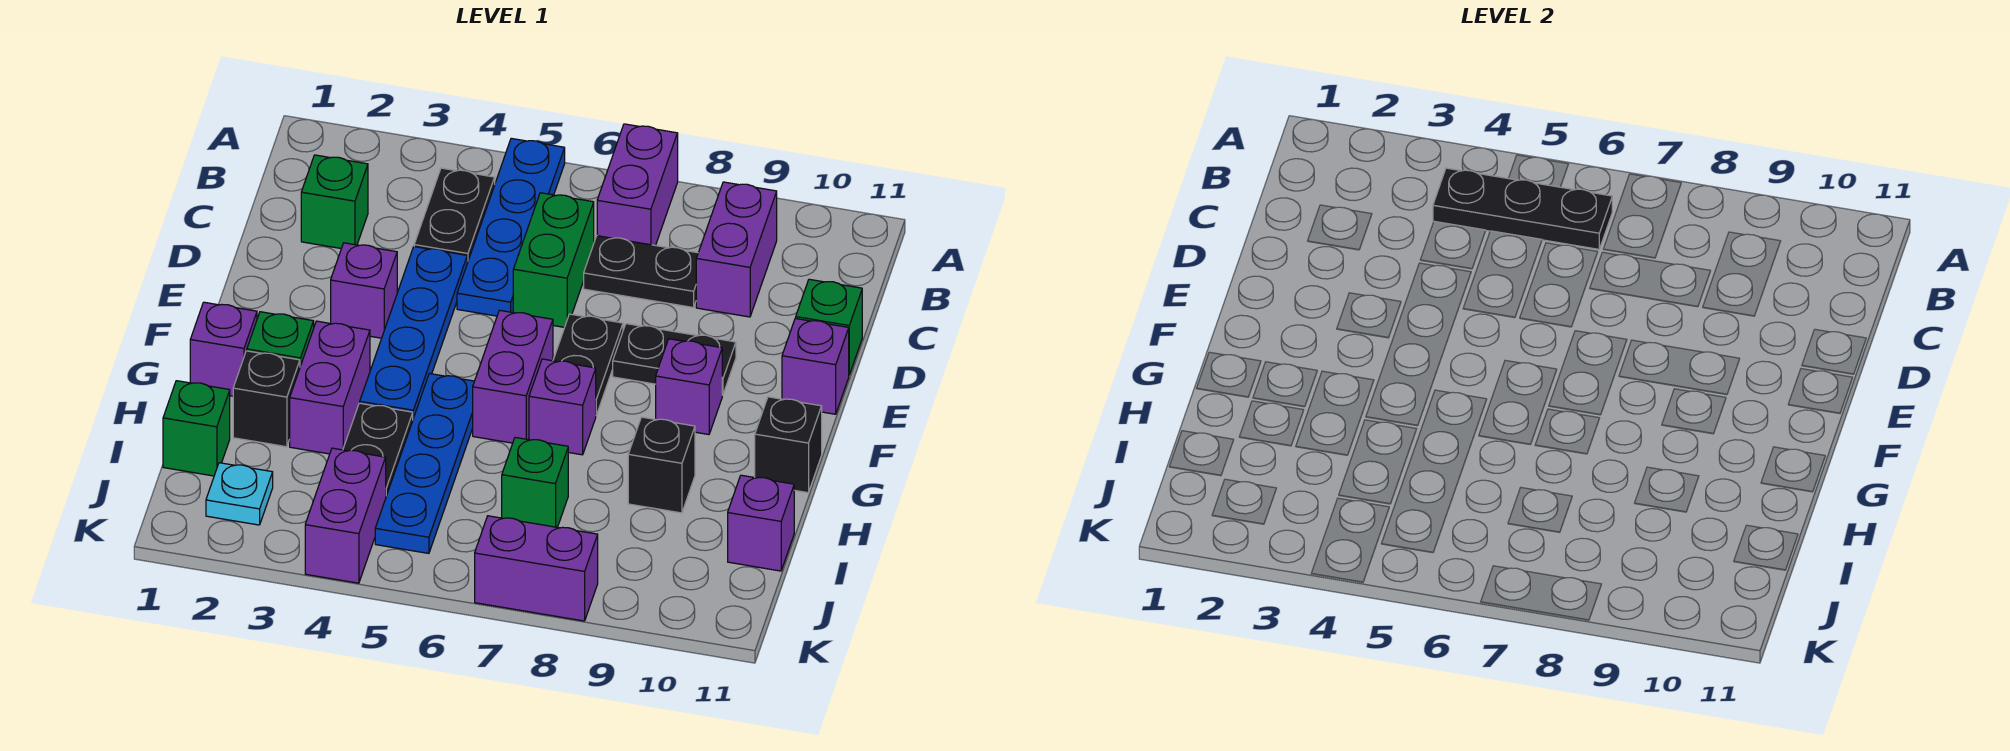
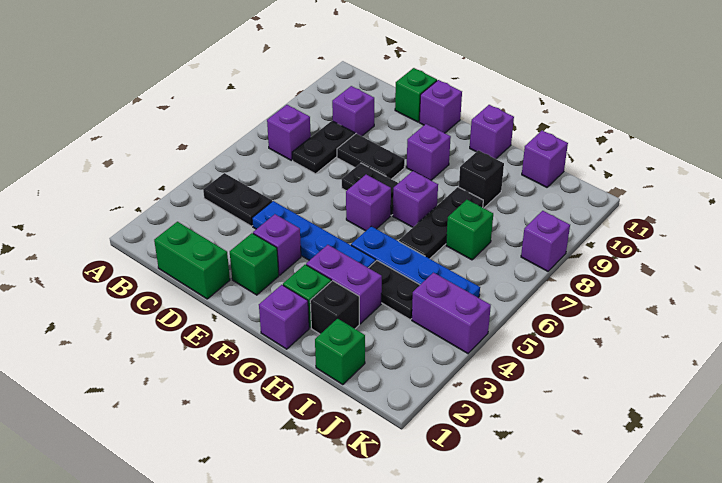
blue 1x4 plate [457,138,565,316] -> none
purple 1x2 brick [597,124,678,245] -> purple 1x1 brick [267,105,311,160]
black 1x3 plate [1433,168,1612,249] -> black 1x3 plate moved to [399,187,483,259]
purple 1x2 brick [696,182,777,317] -> purple 1x1 brick [332,86,374,136]
green 1x1 brick [301,155,368,248] -> green 1x1 brick moved to [230,233,279,295]
green 1x2 brick [513,193,594,327] -> green 1x2 brick moved to [154,222,230,299]
black 1x2 plate [613,324,736,395] -> black 1x2 plate turned to [337,134,405,179]
purple 1x2 brick [473,310,553,443] -> purple 1x1 brick [346,175,391,231]
black 1x1 brick [755,397,822,493] -> purple 1x1 brick [470,105,514,159]
cyan 1x1 plate [206,463,273,525] -> none
purple 1x2 brick [475,516,598,621] -> purple 1x1 brick [521,211,570,271]

